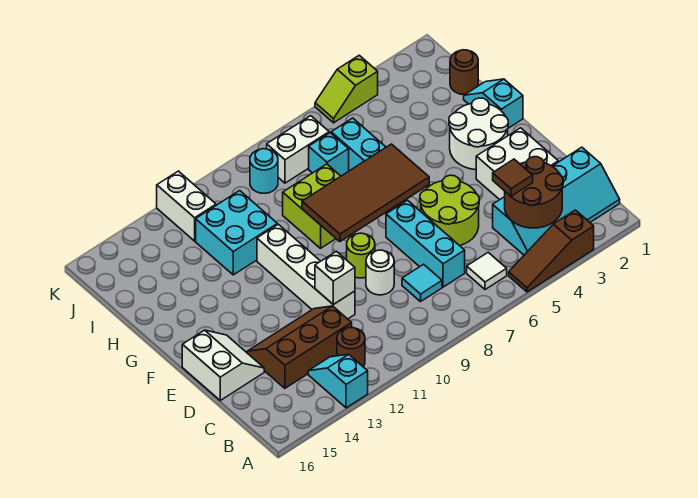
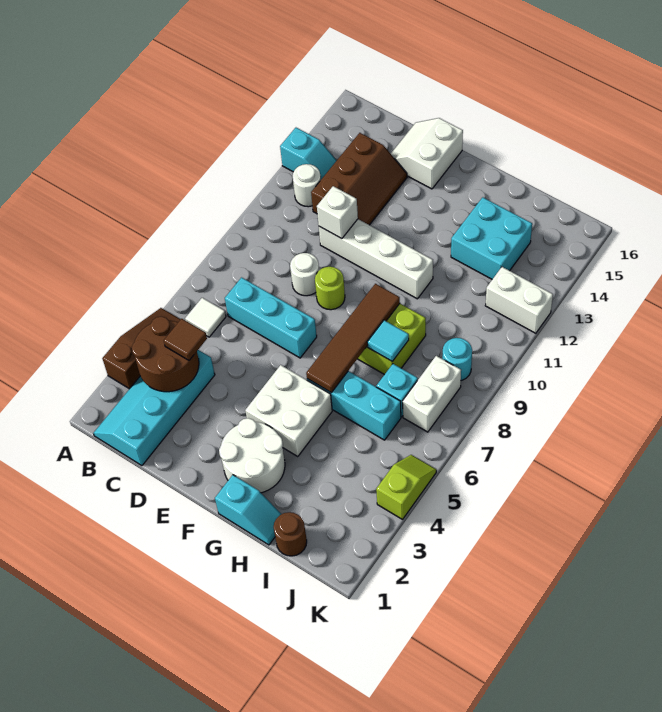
brown 1x1 round brick [337,328,365,366] -> white 1x1 round brick [293,164,321,207]
cyan 1x1 tile [402,264,442,302] -> cyan 1x1 tile moved to [367,320,409,361]
white 2x2 brick [476,128,558,200] -> white 2x2 brick moved to [245,365,332,457]
lime 2x2 round brick [420,175,479,246] -> none
white 2x2 slope [182,330,264,400] -> white 2x2 slope turned to [391,118,463,189]
brown 2x4 tile [302,144,429,242] -> brown 1x4 tile [306,284,400,393]
cyan 2x2 brick [196,191,277,275] -> cyan 2x2 brick moved to [451,197,532,279]

